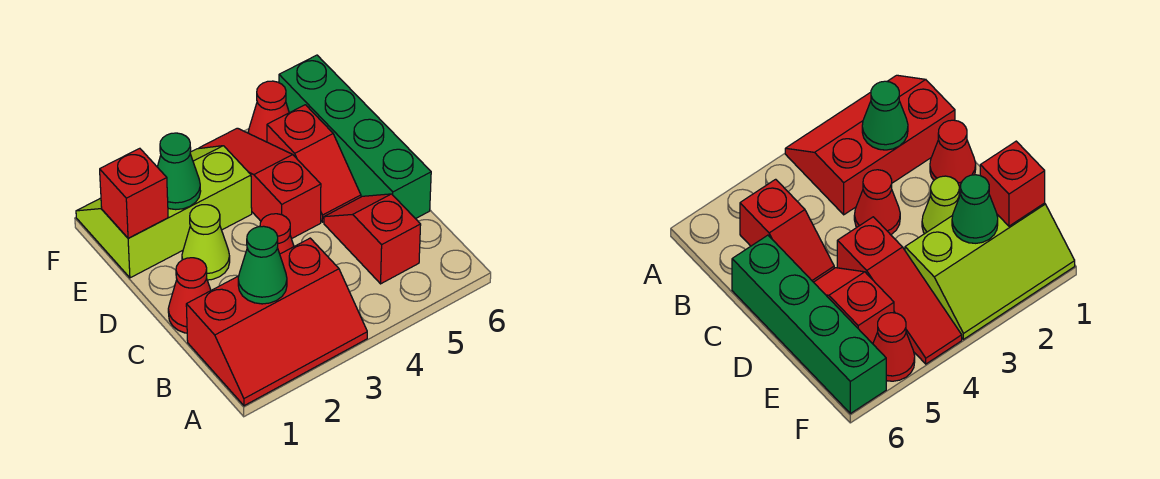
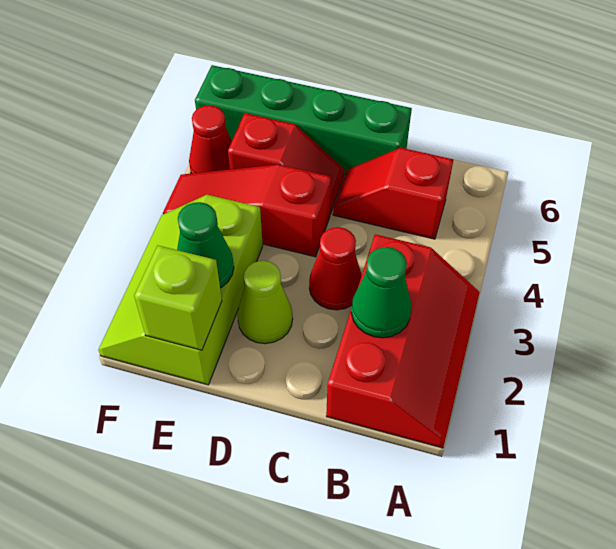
red 1x1 cone [168,258,211,333] -> none
red 1x1 brick [100,148,168,238] -> lime 1x1 brick [134,246,222,350]

